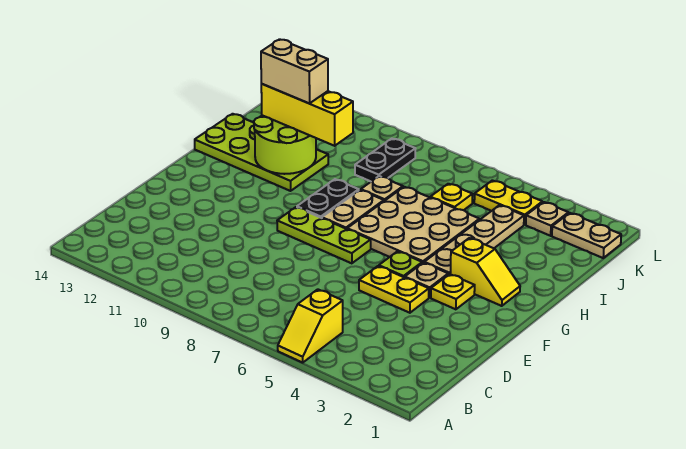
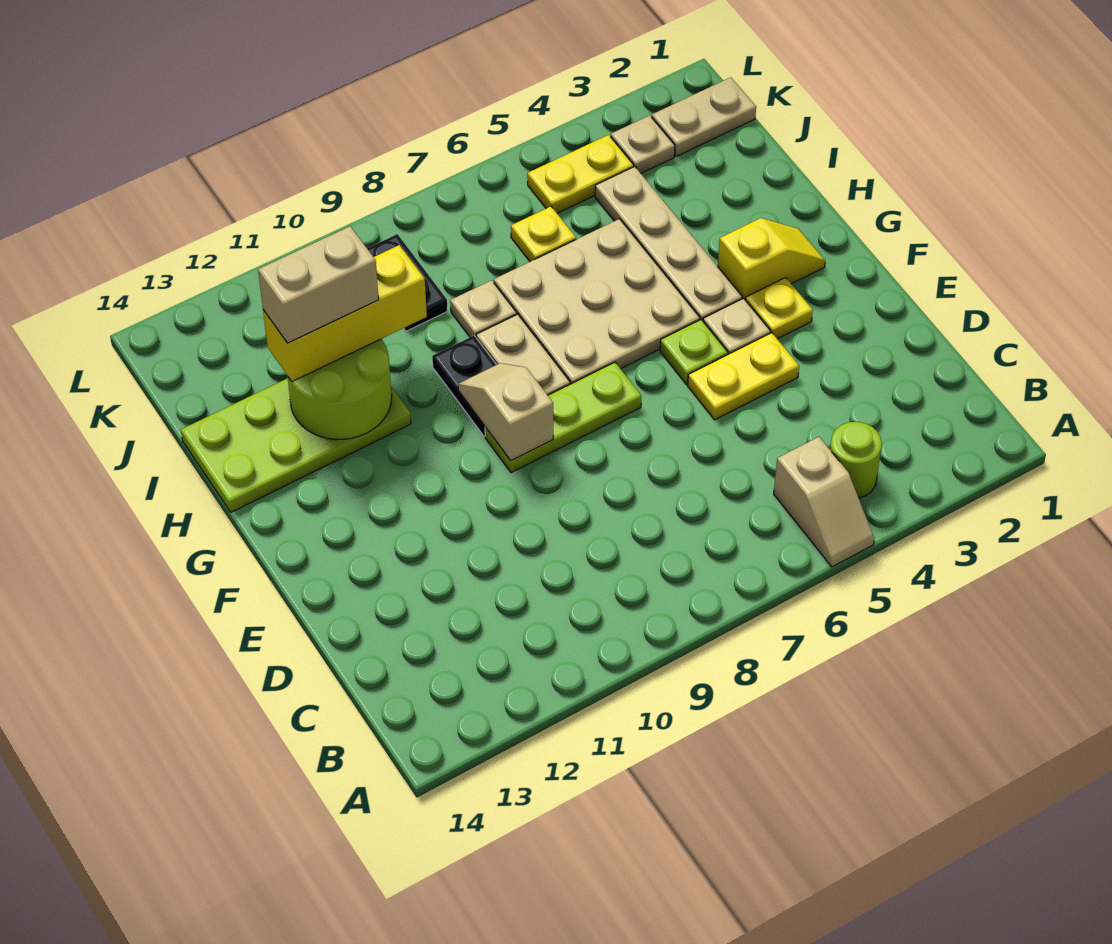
yellow 1x2 slope [278,289,343,363] -> tan 1x2 slope [774,437,874,567]
none -> lime 1x1 round brick [830,422,882,498]
none -> tan 1x2 slope [458,363,553,461]

